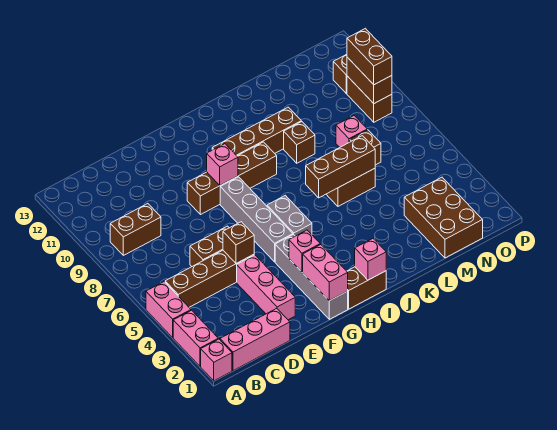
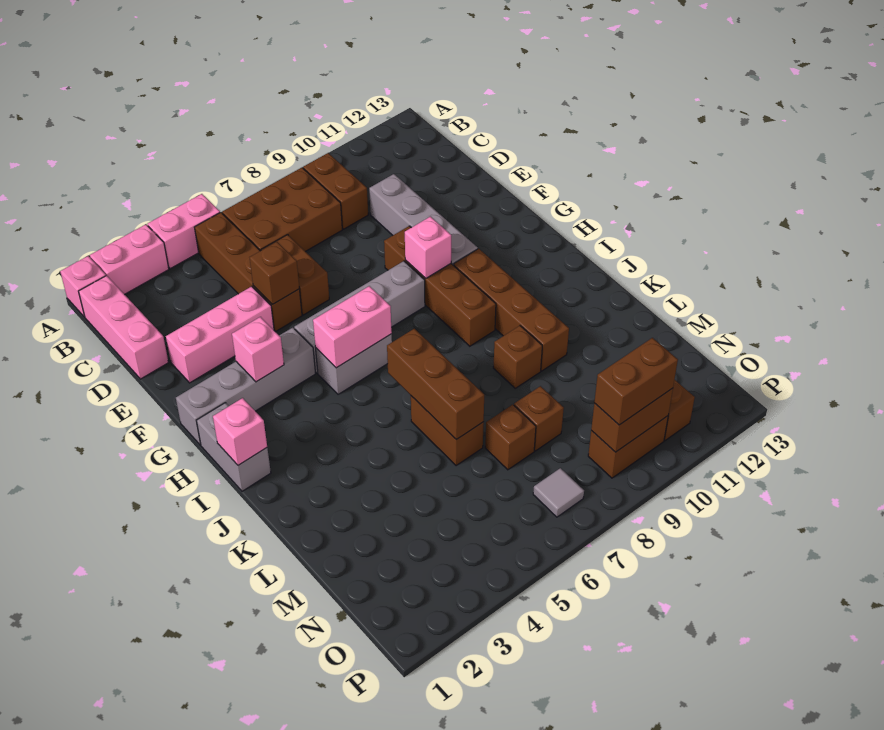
none -> grey 1x4 brick [369,174,478,265]
pink 1x2 brick [303,244,348,301] -> pink 1x2 brick moved to [313,286,392,368]
brown 1x2 brick [347,267,386,309] -> grey 1x2 brick [196,403,271,491]
brown 2x3 brick [404,177,483,258] -> brown 2x3 brick moved to [222,168,342,252]
pink 1x1 brick [336,116,367,147] -> brown 1x1 brick [514,386,564,451]
none -> grey 1x1 tile [533,468,584,517]

